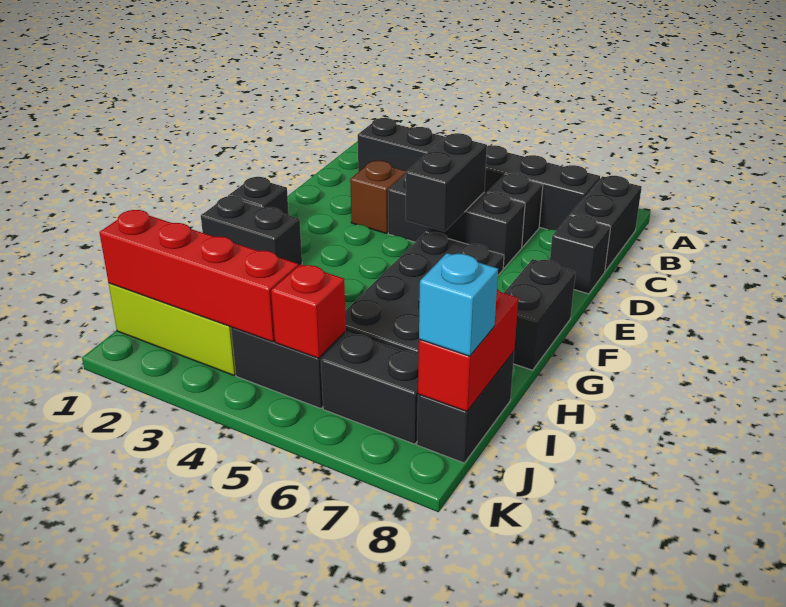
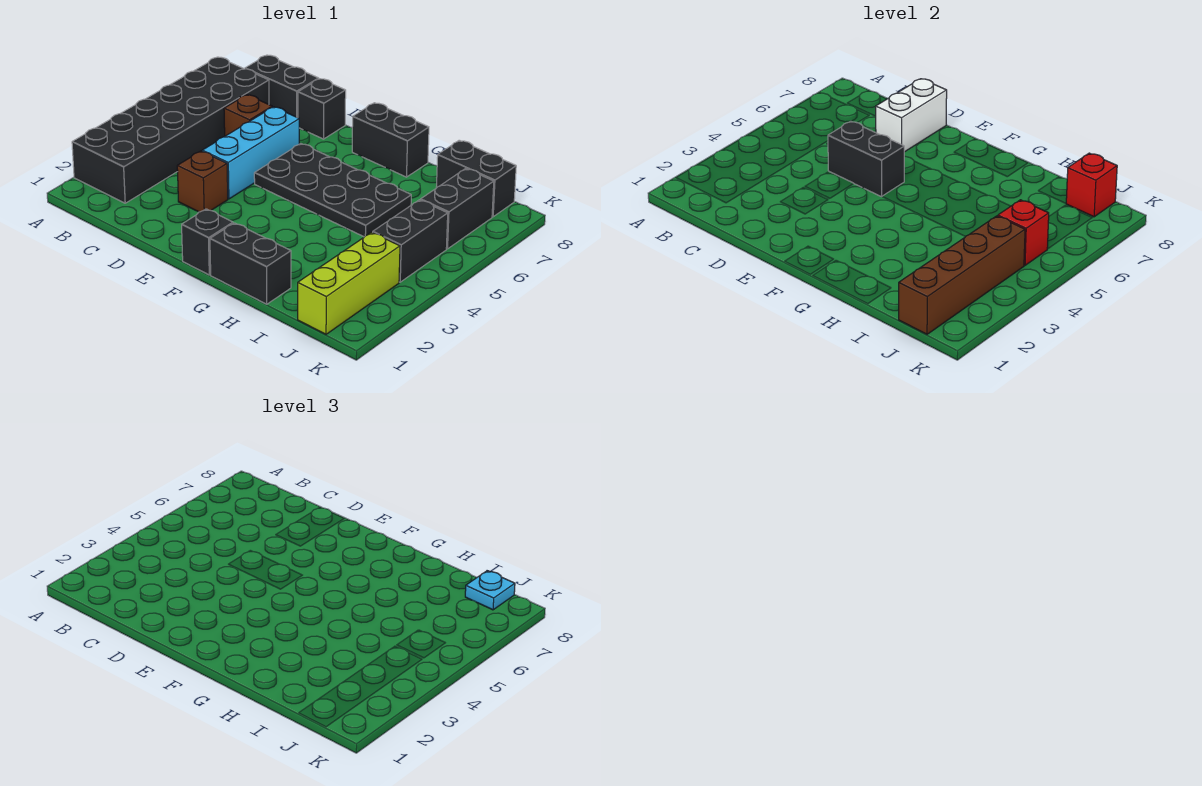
black 1x6 brick [358,118,600,230] -> black 2x6 brick [72,57,269,203]
black 1x1 brick [487,173,543,247] -> brown 1x1 brick [224,95,272,136]
black 1x3 brick [388,174,525,269] -> cyan 1x3 brick [202,107,299,199]
none -> white 1x2 brick [876,79,947,152]
black 1x2 brick [201,196,302,266] -> black 1x2 brick turned to [210,223,291,304]
red 1x2 brick [418,289,518,412] -> red 1x1 brick [1066,153,1117,217]
red 1x4 brick [99,210,298,342] -> brown 1x4 brick [899,216,1025,334]
cyan 1x1 brick [419,253,498,356] -> cyan 1x1 plate [465,571,515,610]

